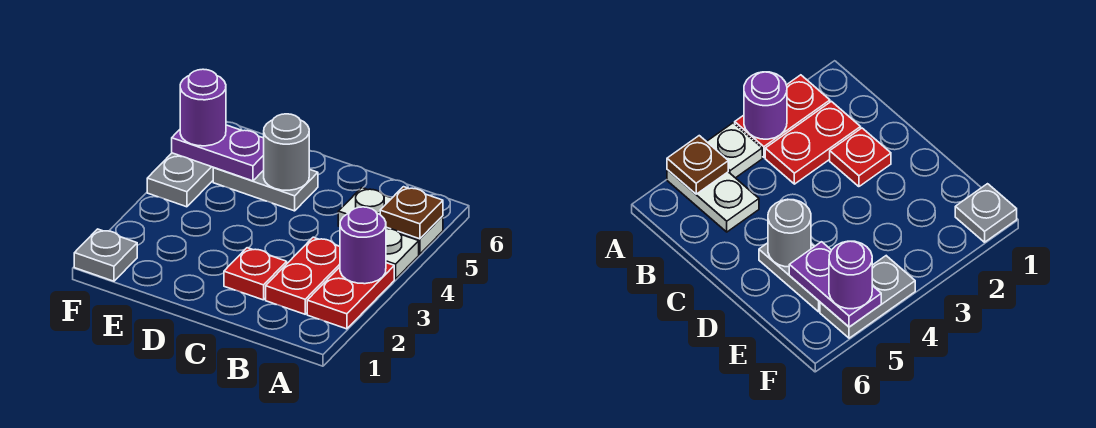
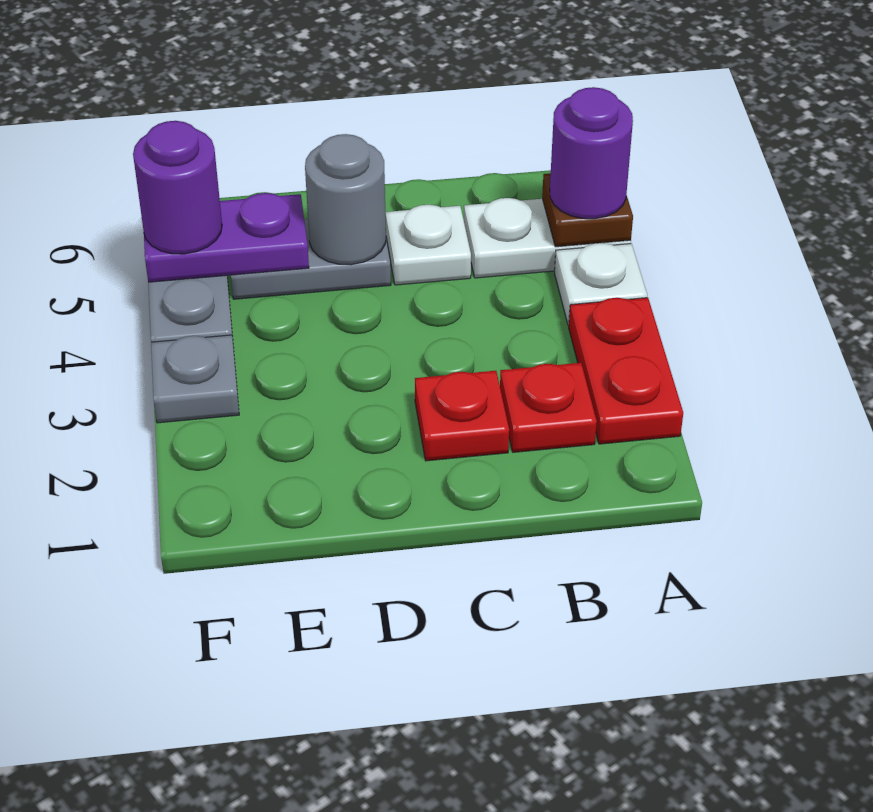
purple 1x1 round brick [340,207,386,284] -> purple 1x1 round brick moved to [550,87,633,219]
red 1x2 plate [266,237,340,314] -> red 1x1 plate [500,363,597,452]
none -> white 1x1 plate [386,205,471,285]
grey 1x1 plate [74,229,137,281] -> grey 1x1 plate moved to [151,335,239,423]

